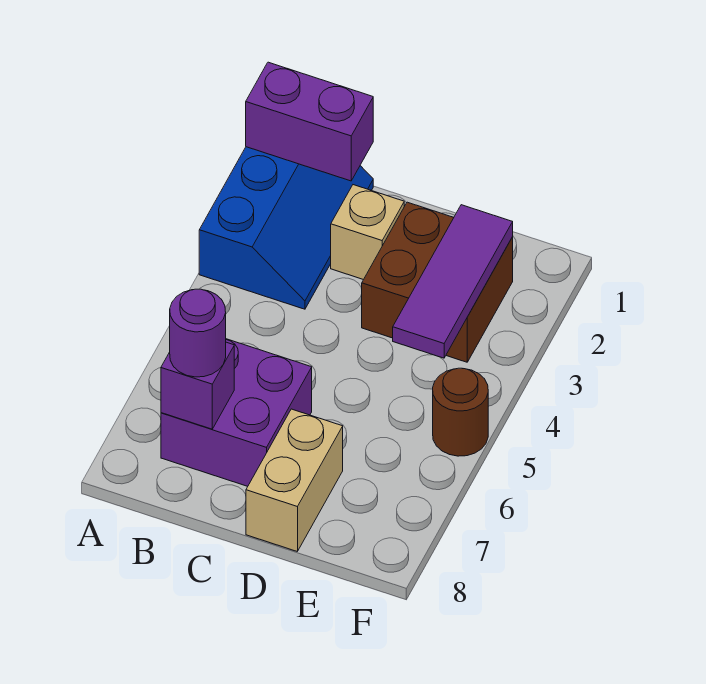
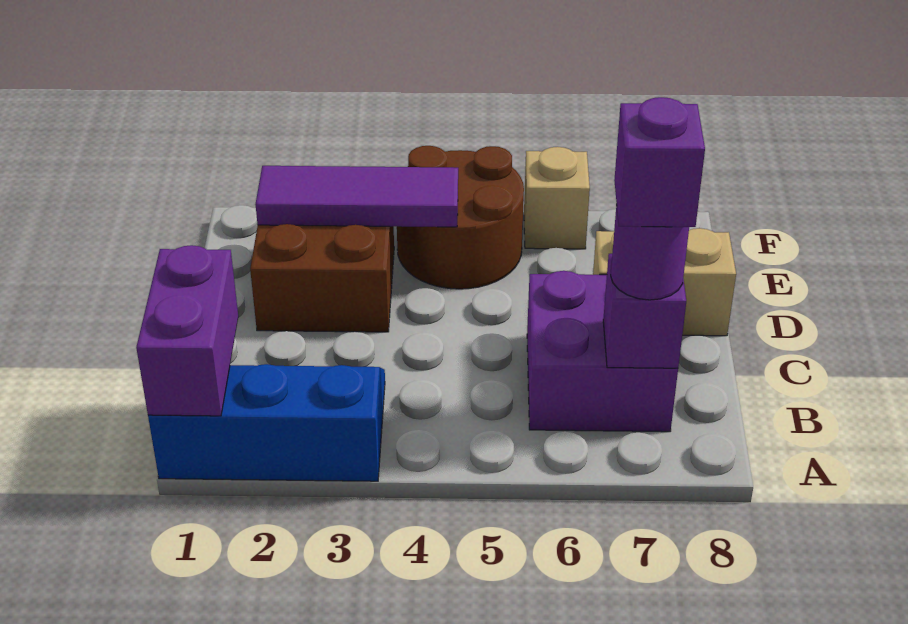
none -> purple 1x1 brick [614,97,705,227]
tan 1x1 brick [331,185,404,280] -> tan 1x1 brick moved to [524,147,590,249]
brown 1x1 round brick [433,368,488,456] -> brown 2x2 round brick [397,146,524,289]

